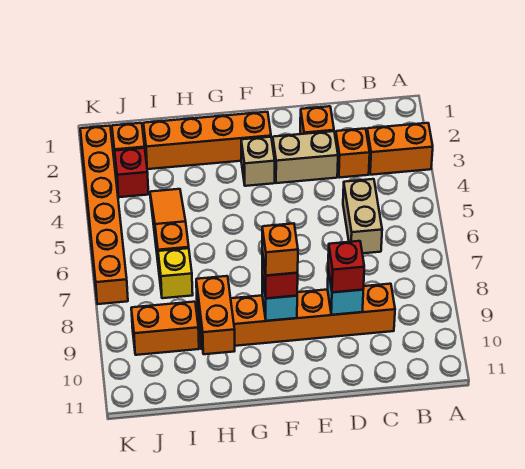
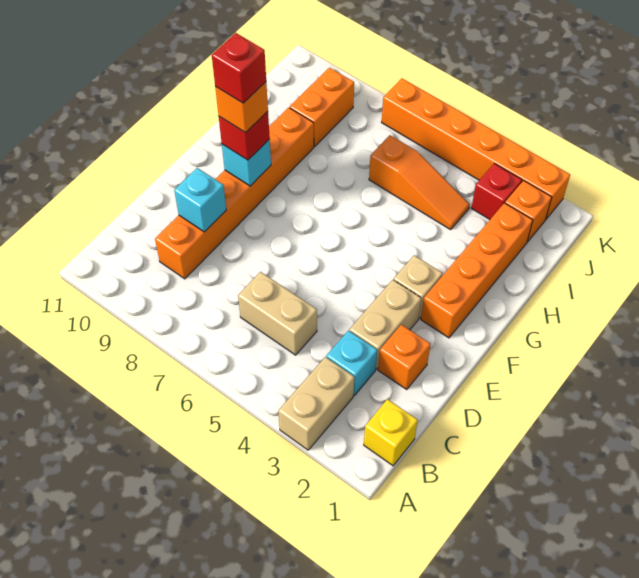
orange 1x2 brick [367,123,433,175] -> tan 1x2 brick [278,357,354,450]
orange 1x1 brick [336,128,370,178] -> cyan 1x1 brick [326,331,377,395]
red 1x1 brick [328,241,364,292] -> red 1x1 brick moved to [212,33,266,103]
orange 1x2 brick [196,276,235,354] -> none
yellow 1x1 brick [158,248,193,298] -> yellow 1x1 brick moved to [364,399,418,466]

